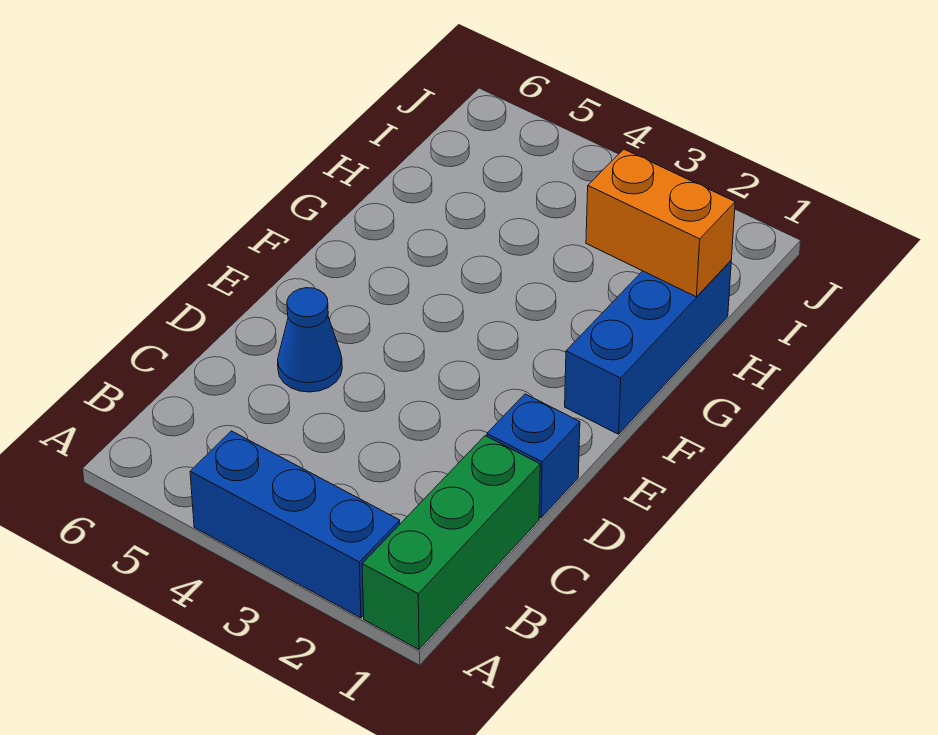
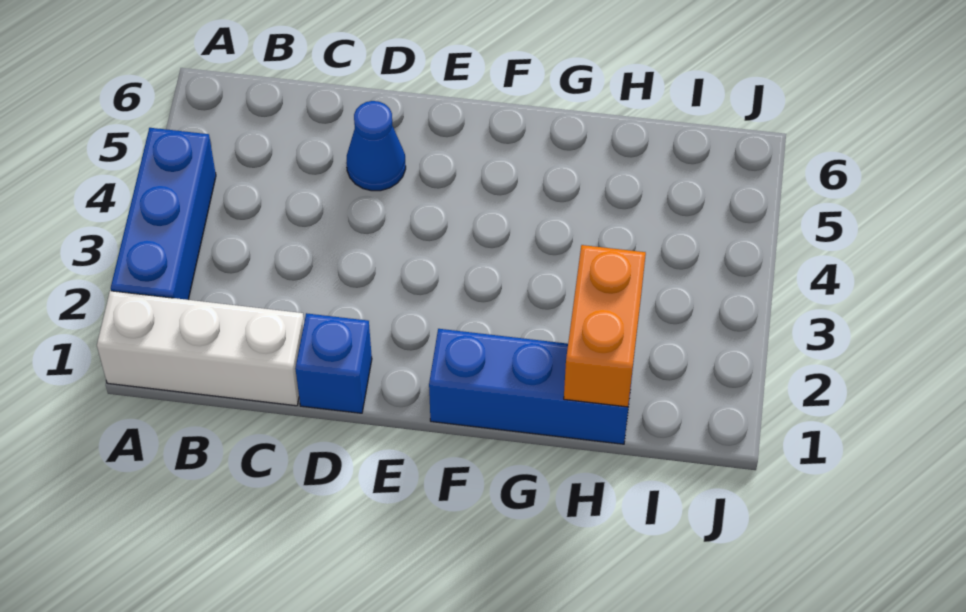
green 1x3 brick [362,436,540,649] -> white 1x3 brick [97,291,304,406]

